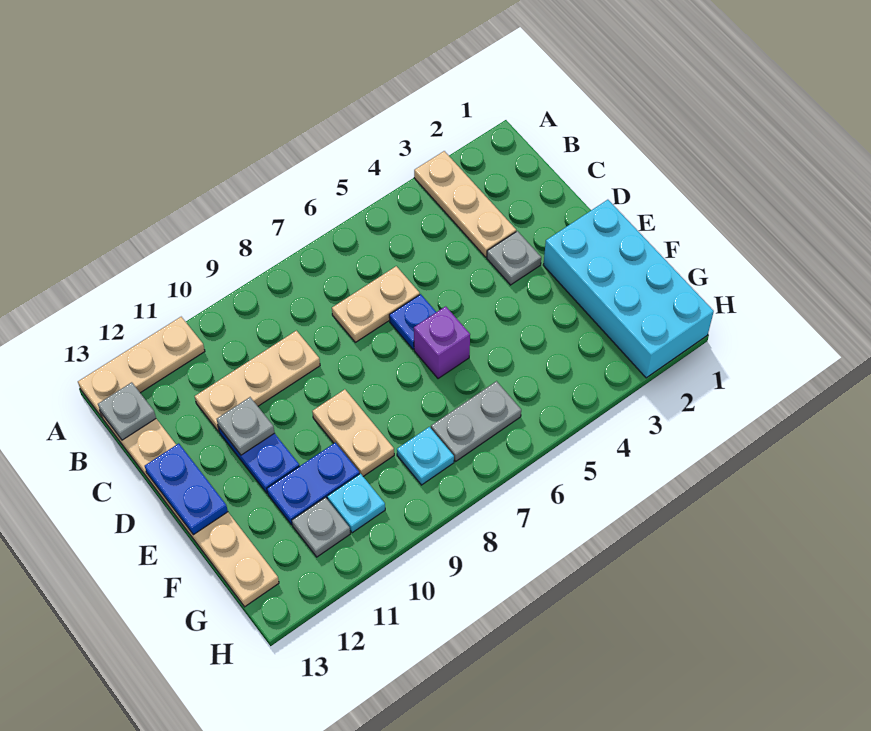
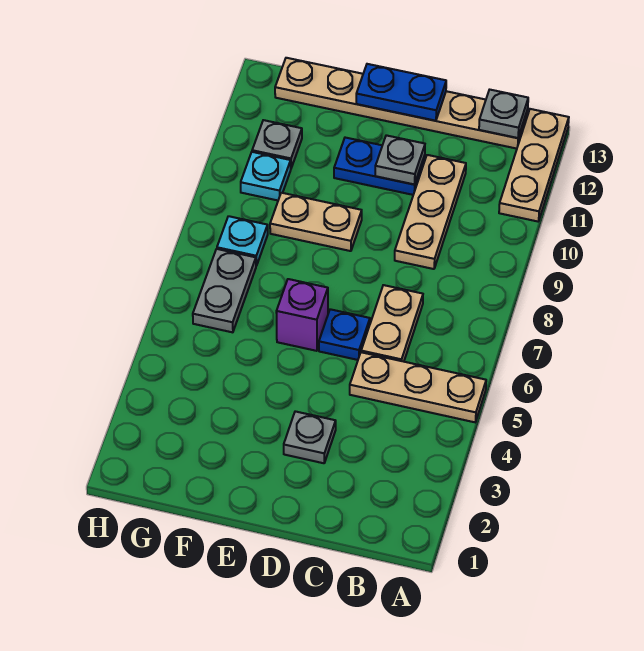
tan 1x3 plate [414,151,516,257] -> tan 1x3 plate moved to [350,352,486,422]
cyan 2x4 brick [543,200,714,378] -> none
blue 1x2 plate [267,443,359,525] -> none

